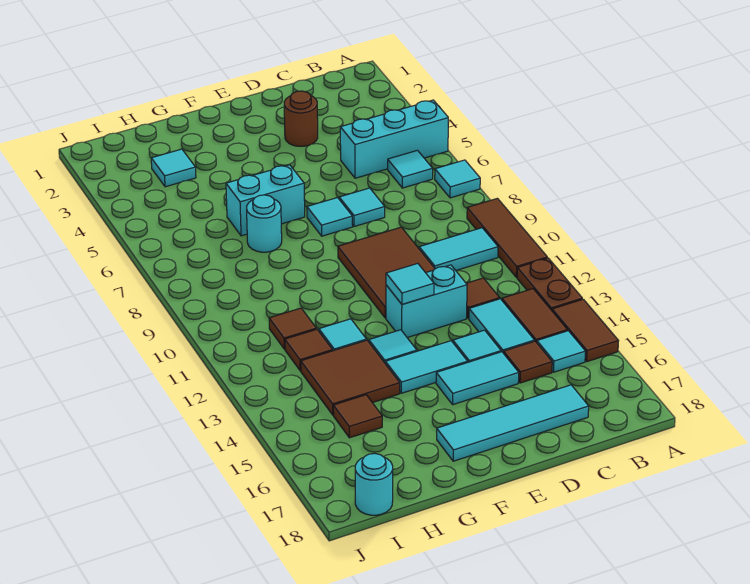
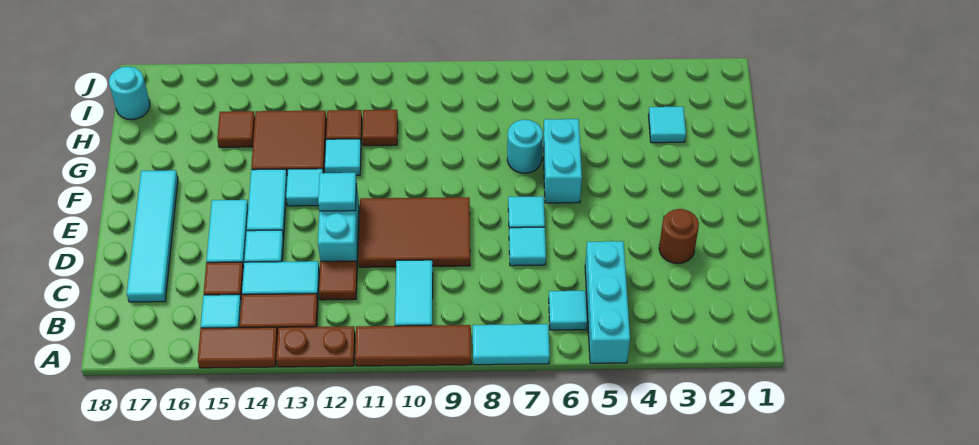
cyan 1x1 tile [435,160,480,198] -> cyan 1x2 tile [473,324,550,365]

